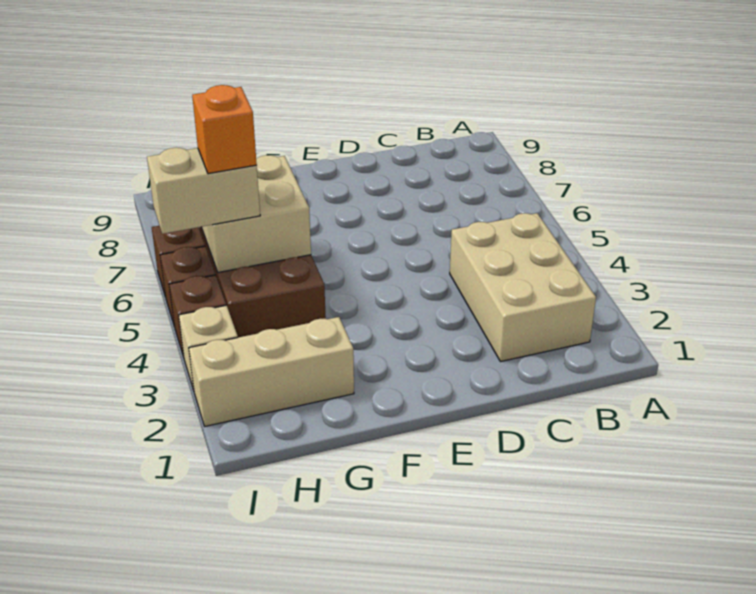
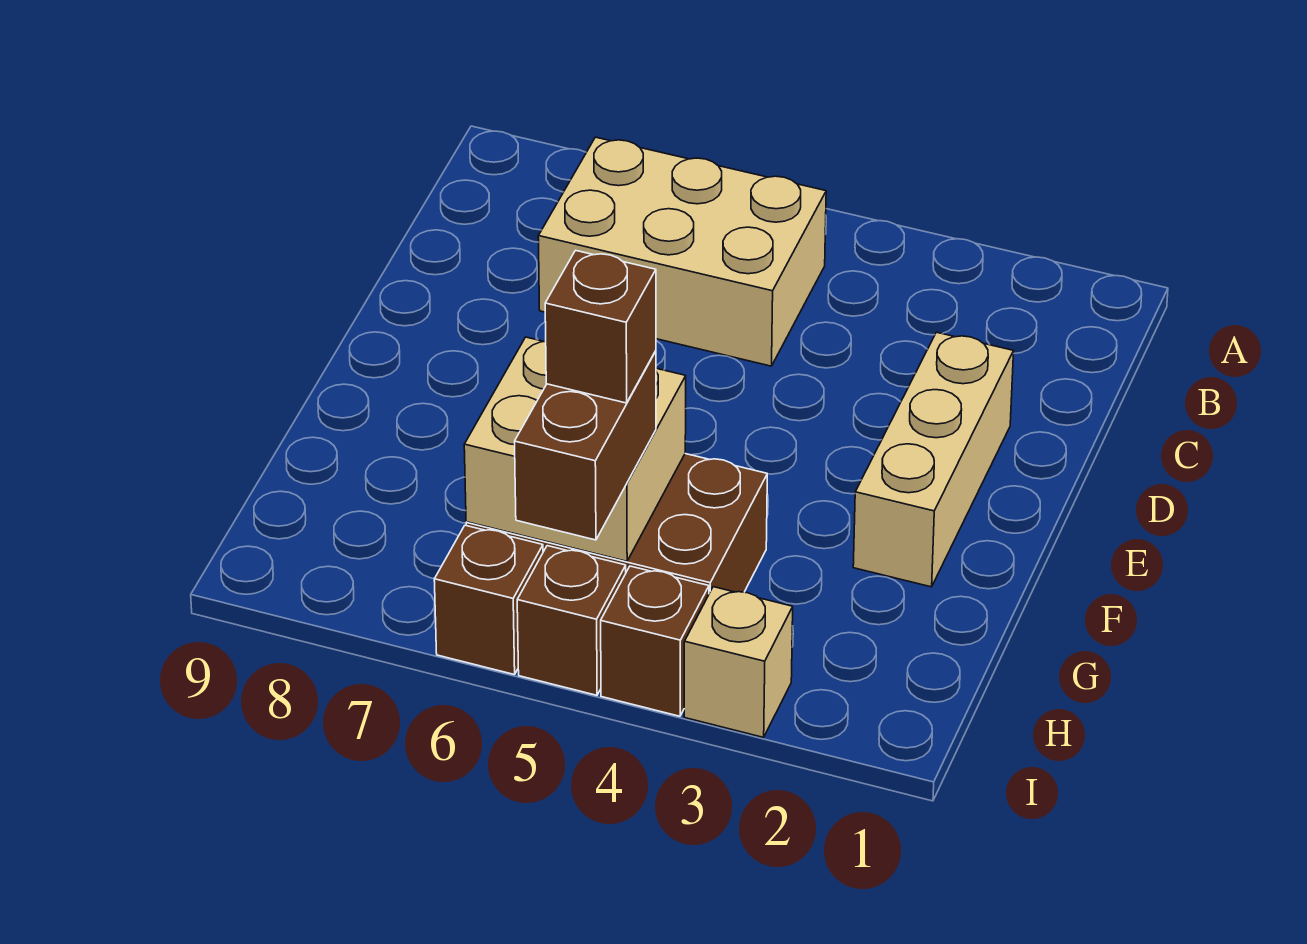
tan 2x3 brick [450,213,596,362] -> tan 2x3 brick moved to [538,137,826,366]
tan 1x3 brick [189,317,354,426] -> tan 1x3 brick moved to [853,332,1014,587]
tan 1x2 brick [147,148,260,234] -> brown 1x2 brick [515,351,656,540]
orange 1x1 brick [192,85,257,174] -> brown 1x1 brick [545,250,656,403]

